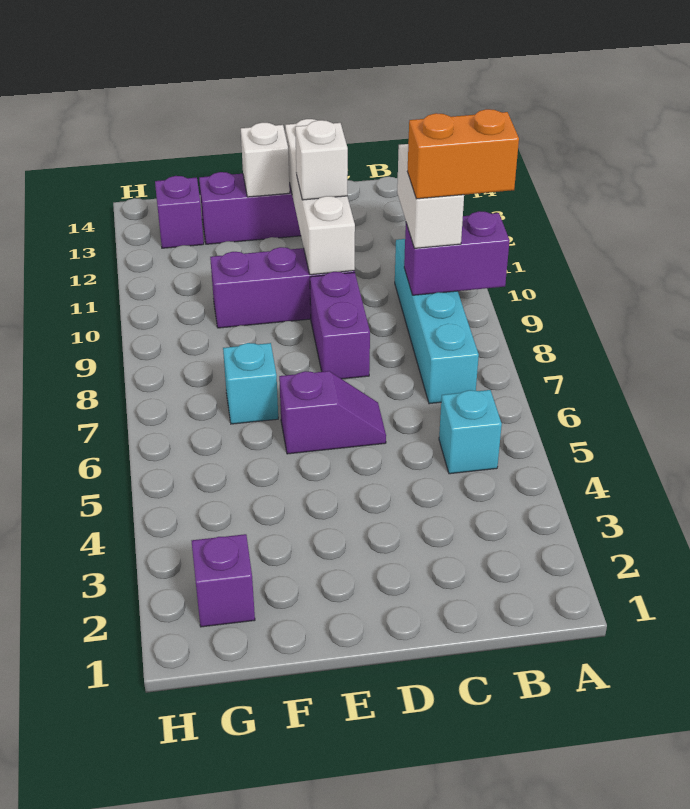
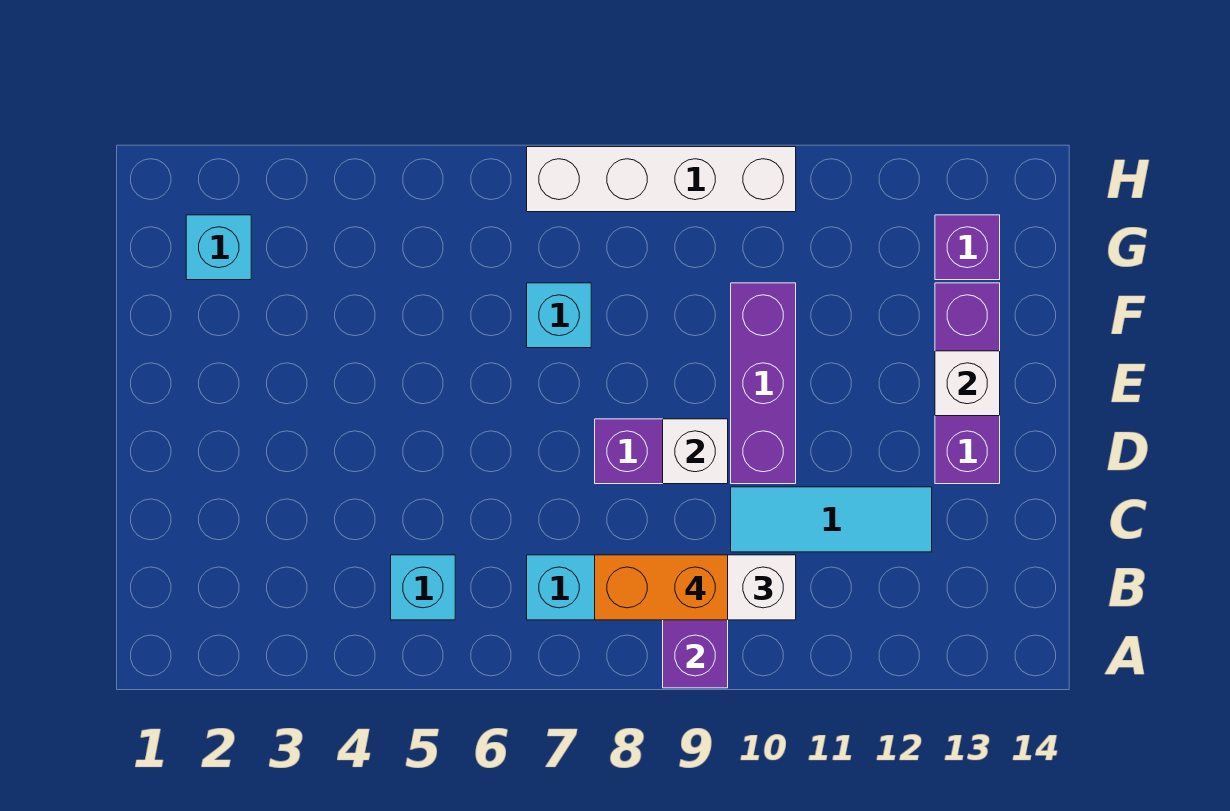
orange 1x2 brick [407,109,519,199] -> orange 1x2 brick turned to [595,555,728,620]
none -> cyan 1x3 tile [731,487,932,552]
purple 1x2 slope [279,371,386,454] -> none
white 1x4 brick [285,119,355,275] -> white 1x4 brick moved to [527,147,796,212]
white 1x1 brick [295,120,348,200] -> white 1x1 brick moved to [663,419,728,484]
purple 1x1 brick [192,534,255,627] -> cyan 1x1 brick [186,215,251,280]

